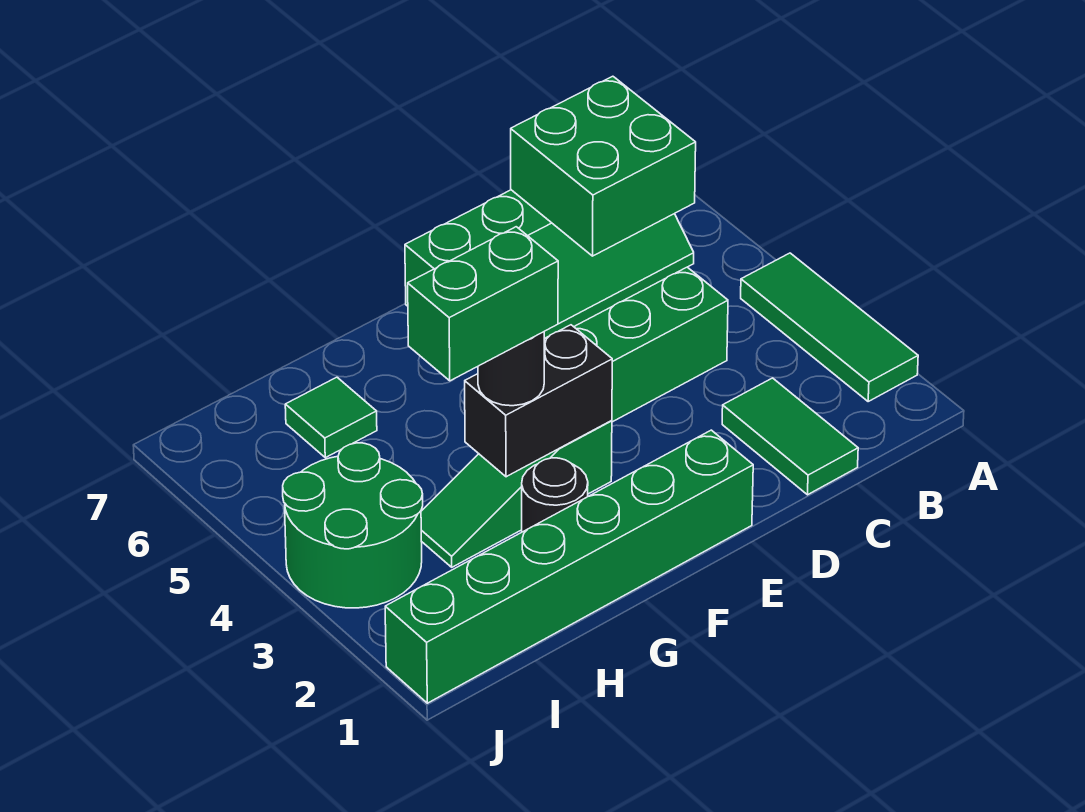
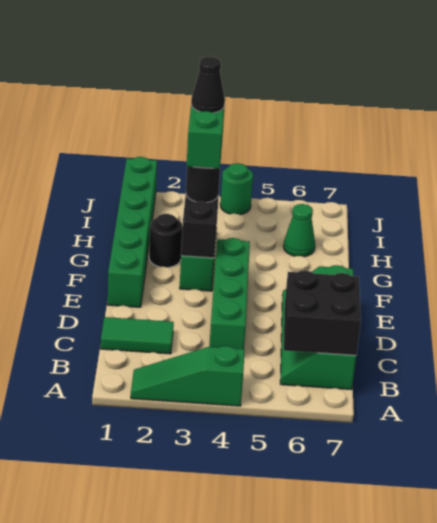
green 1x3 tile [741,253,918,401] -> green 1x3 slope [131,346,245,406]
green 2x2 brick [511,76,696,256] -> black 2x2 brick [284,271,361,355]
none -> black 1x1 cone [191,57,225,113]
green 1x1 tile [285,377,377,458] -> green 1x1 cone [283,204,315,257]
green 2x2 round brick [283,443,423,608] -> green 1x1 round brick [220,163,253,215]

